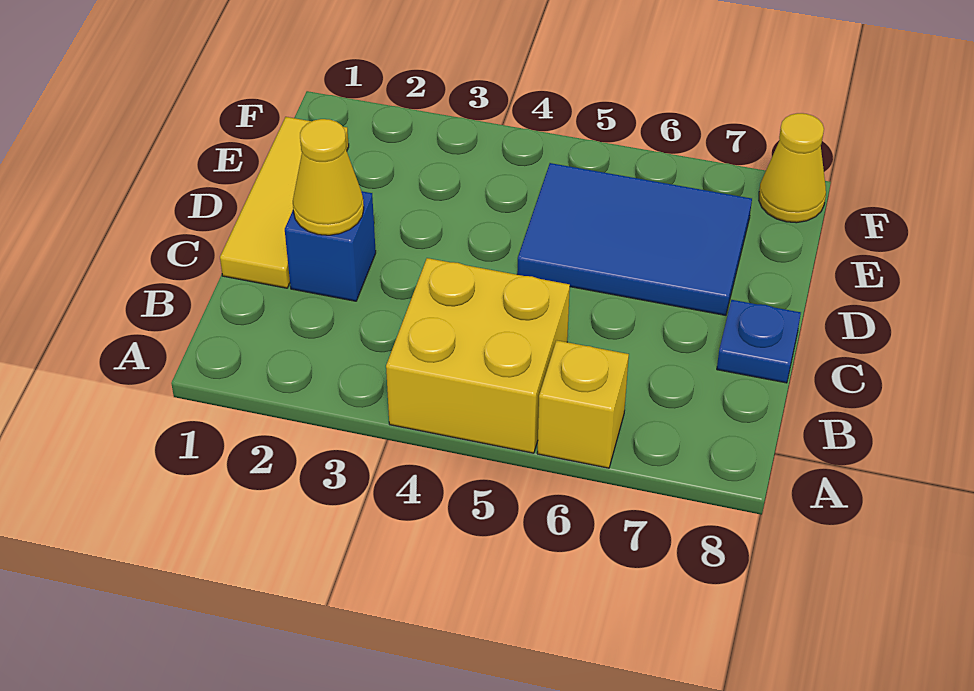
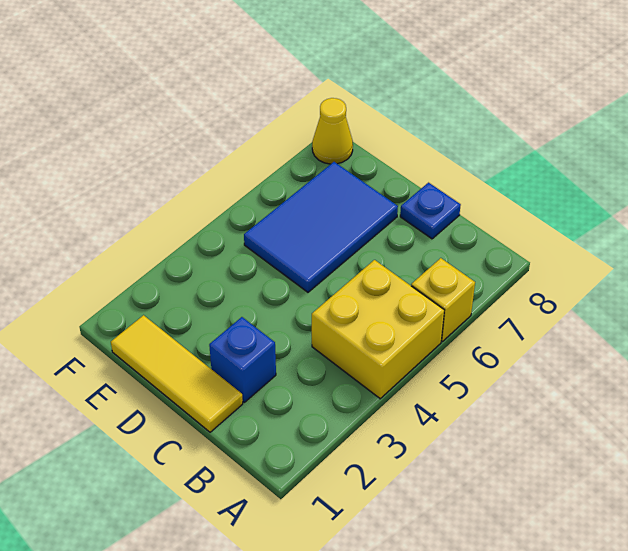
yellow 1x1 cone [293,119,364,235] -> none

